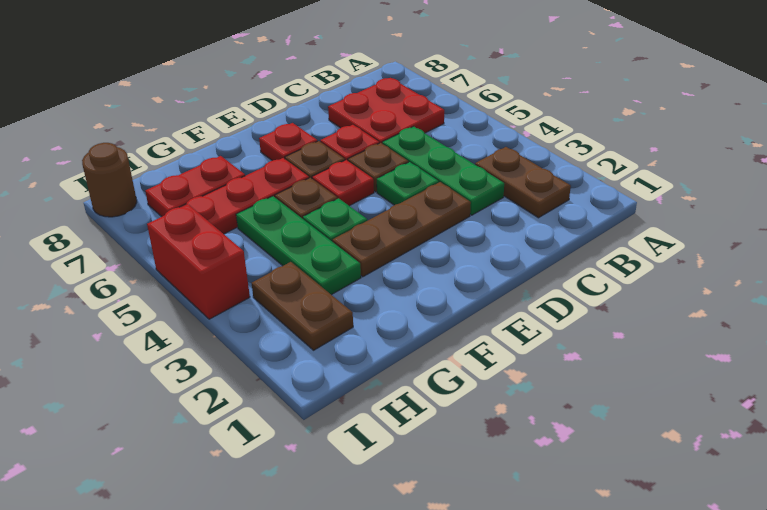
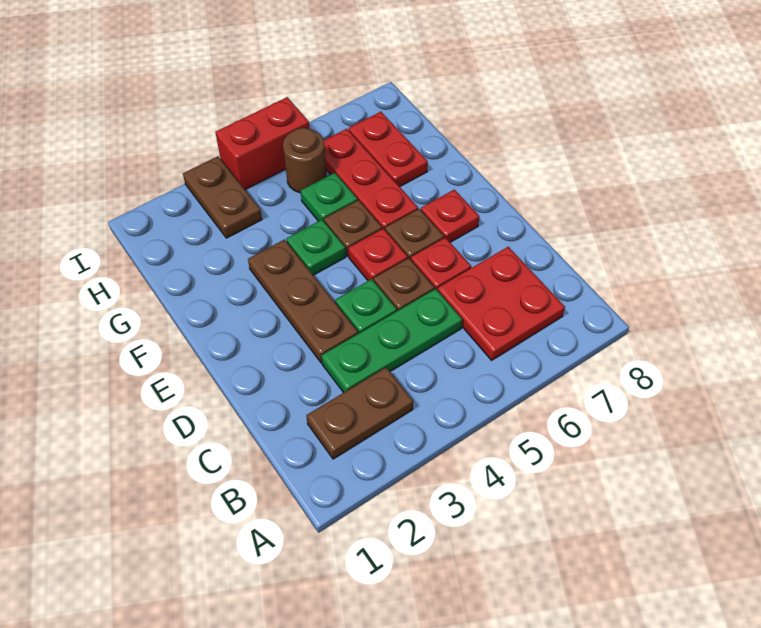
green 1x3 plate [236,196,361,295] -> green 1x1 plate [301,173,358,221]
brown 1x2 plate [252,262,353,350] -> brown 1x2 plate turned to [183,156,262,238]
brown 1x1 round brick [82,143,137,217] -> brown 1x1 round brick moved to [283,128,327,193]

